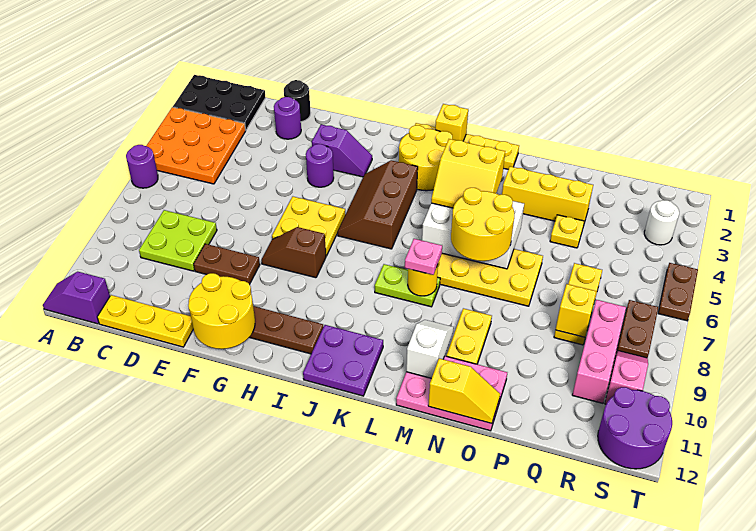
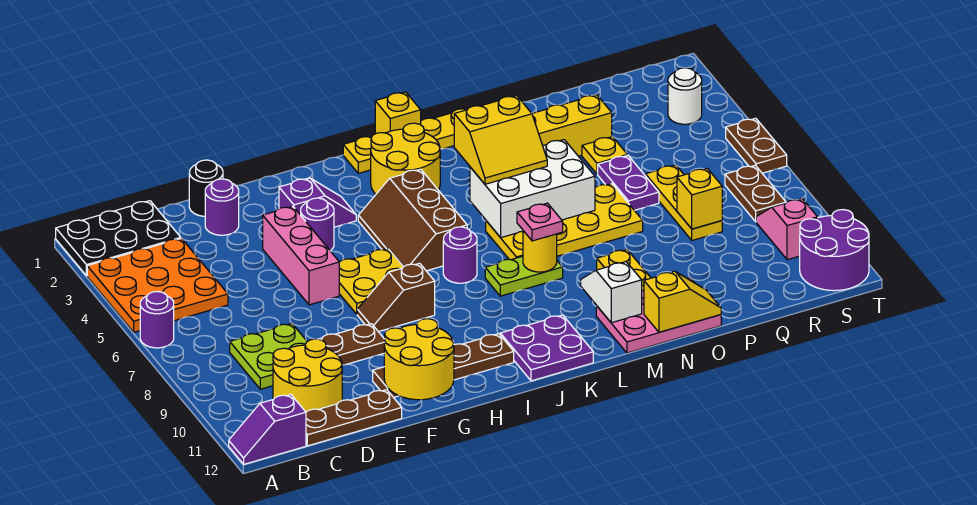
yellow 1x3 plate [97,295,193,347] -> brown 1x3 plate [306,390,402,446]
none -> purple 1x1 round brick [443,227,477,283]
yellow 2x2 round brick [451,188,514,261] -> yellow 2x2 round brick moved to [273,339,342,412]
none -> purple 1x2 plate [598,155,659,210]
pink 1x3 brick [572,300,626,403] -> pink 1x3 brick moved to [263,206,339,305]

